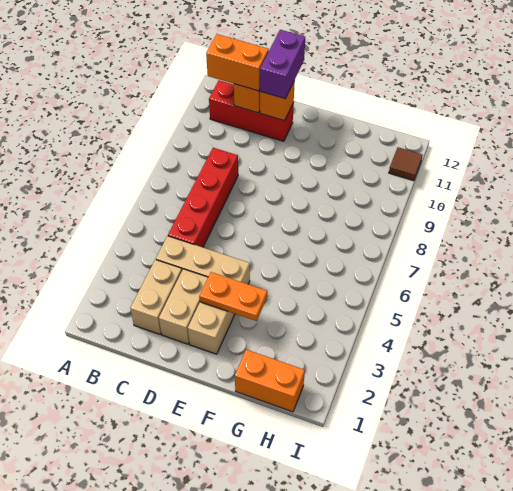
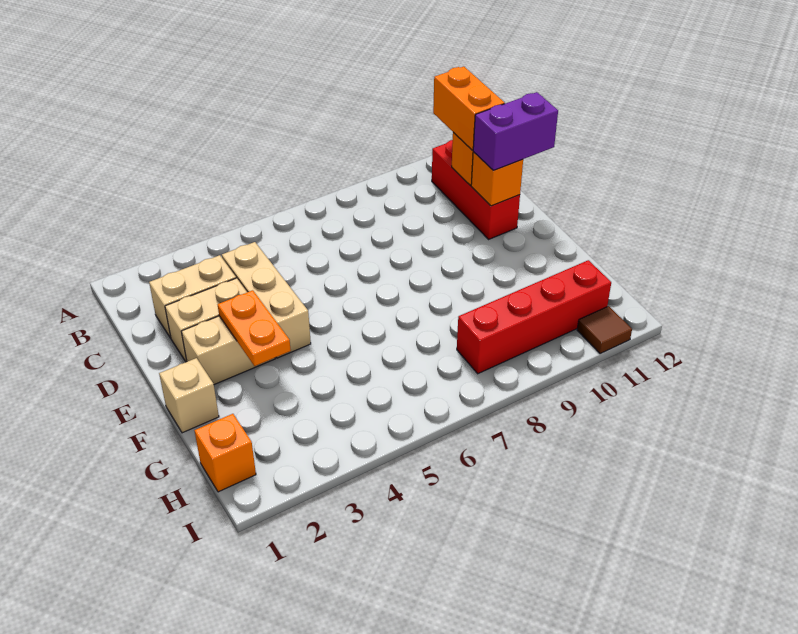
red 1x4 brick [168,148,238,247] -> red 1x4 brick moved to [457,260,611,374]
none -> tan 1x1 brick [159,358,219,433]
orange 1x2 brick [235,350,305,412] -> orange 1x1 brick [195,414,256,492]

